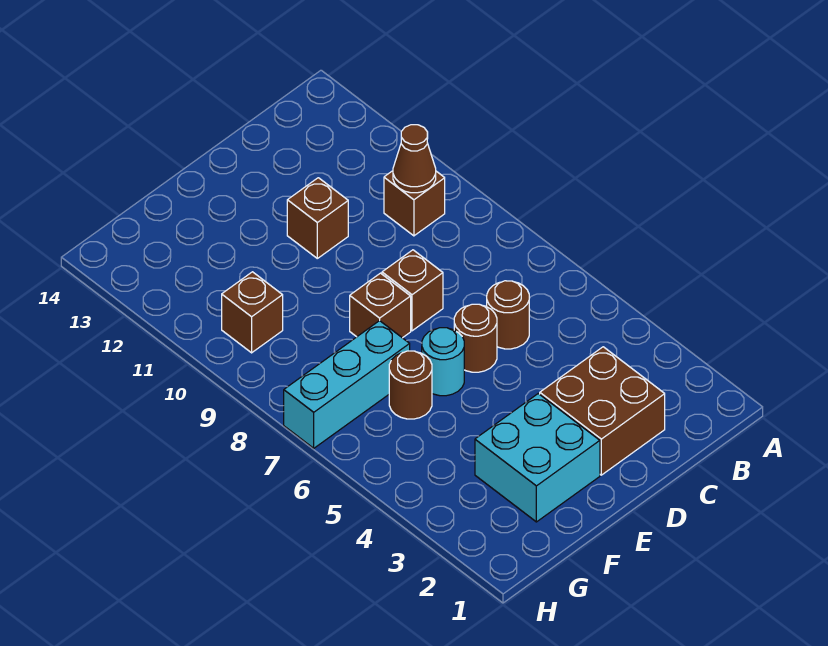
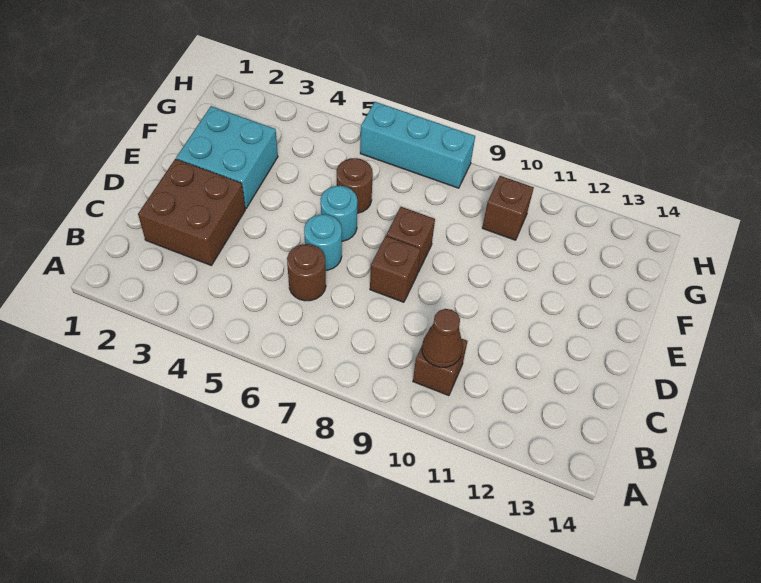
brown 1x1 round brick [454,304,497,372] -> cyan 1x1 round brick [304,214,342,270]
brown 1x1 brick [287,178,348,258] -> none
cyan 1x3 brick [284,321,410,448] -> cyan 1x3 brick turned to [360,102,475,188]

